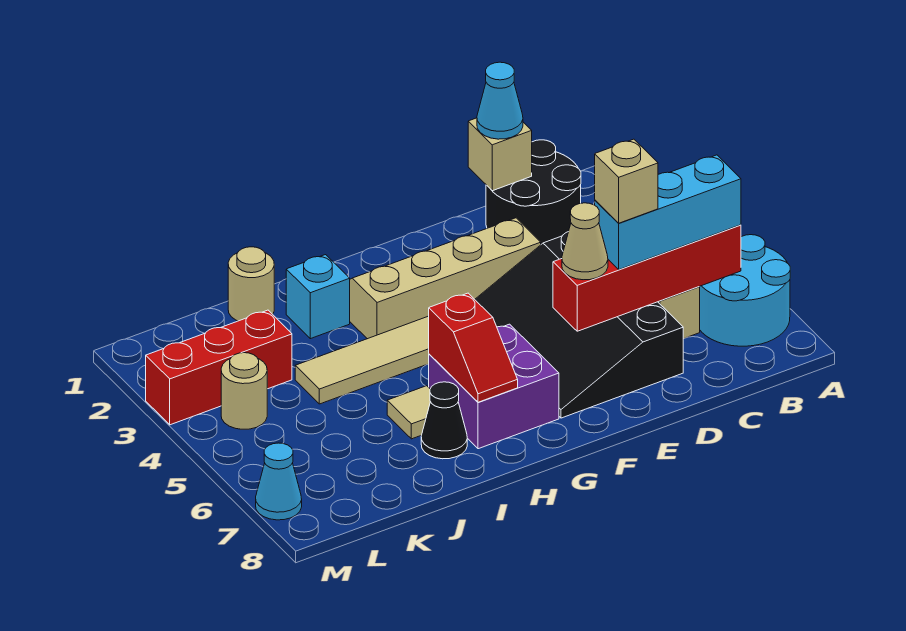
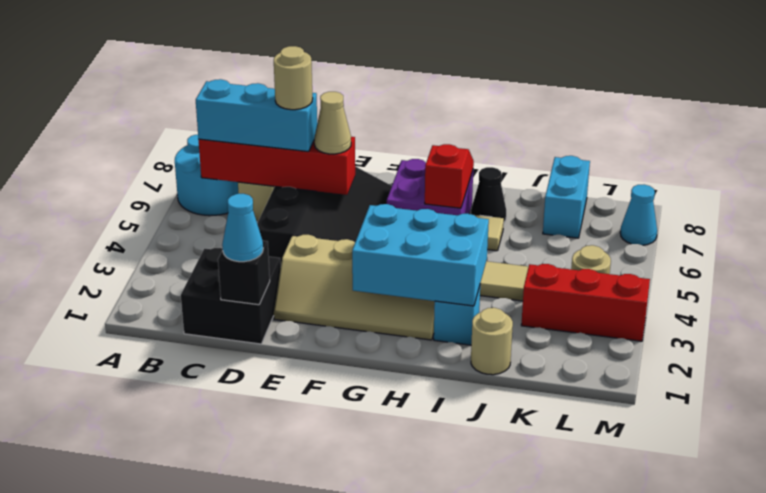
black 2x2 round brick [486,140,581,244] -> black 2x2 brick [181,248,281,344]
tan 1x1 brick [468,118,532,191] -> black 1x1 brick [218,241,270,305]
tan 1x1 brick [595,139,658,223] -> tan 1x1 round brick [274,46,313,110]
none -> cyan 2x3 brick [352,204,489,306]
none -> cyan 1x2 brick [543,156,590,238]

